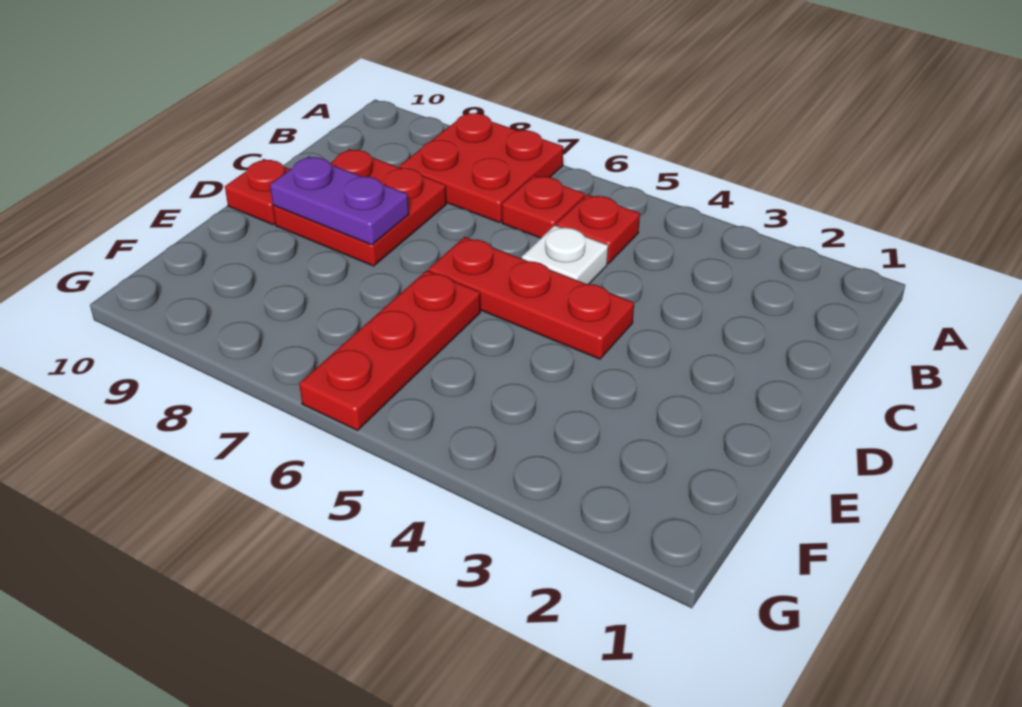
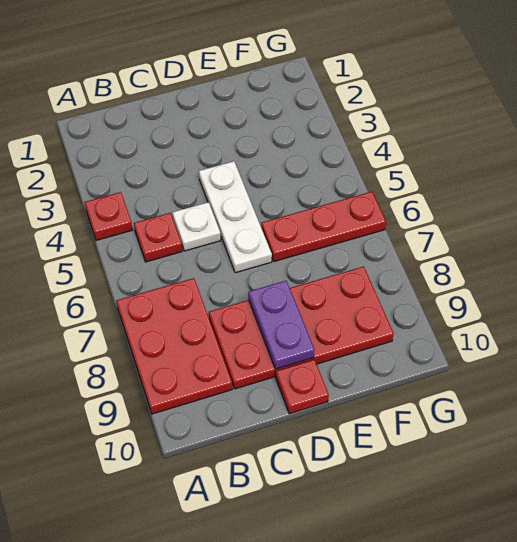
red 2x2 plate [400,113,563,223] -> red 2x3 plate [116,278,232,414]
red 1x1 plate [502,175,585,238] -> red 1x1 plate moved to [84,192,132,240]
red 2x2 plate [273,149,446,266] -> red 2x4 plate [209,266,394,389]
red 1x3 plate [429,237,634,359] -> white 1x3 plate [199,161,272,273]

